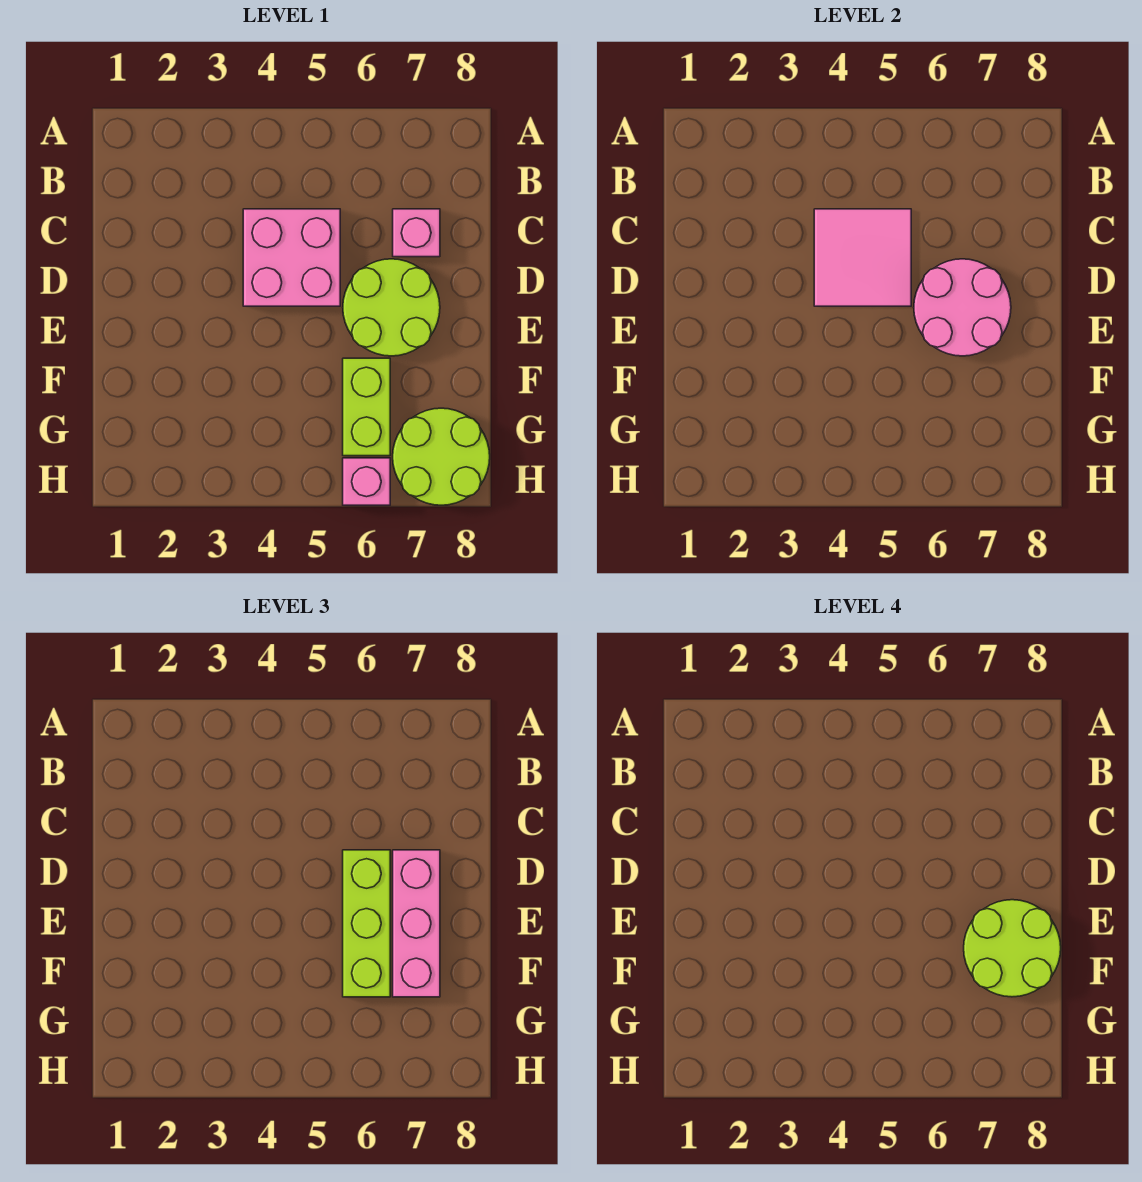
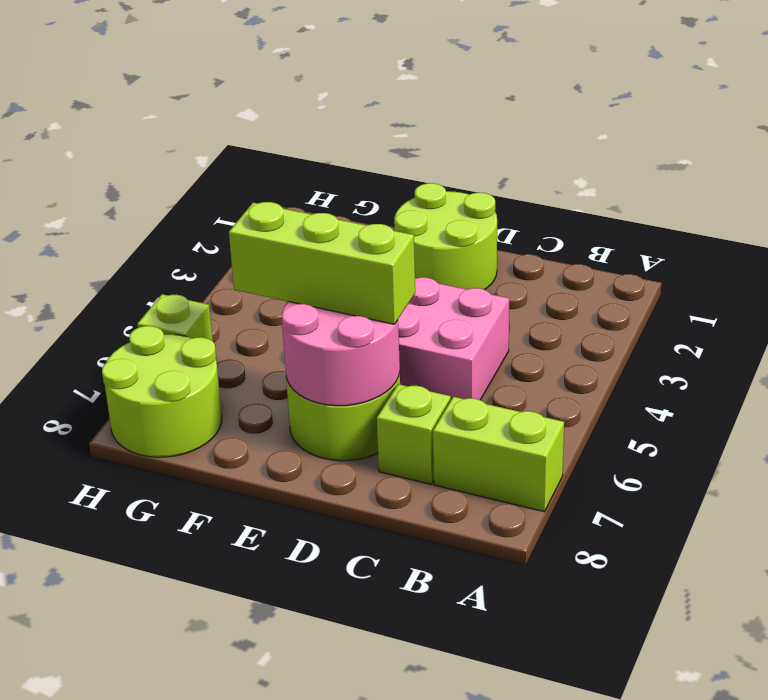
pink 2x2 tile [814,209,911,306] -> none
pink 1x1 brick [393,209,440,257] -> lime 1x1 brick [377,384,451,484]
pink 1x3 brick [393,850,440,997] -> none
lime 2x2 round brick [964,900,1061,997] -> lime 2x2 round brick moved to [394,183,497,290]
lime 1x2 brick [343,358,390,456] -> lime 1x2 brick moved to [433,397,564,512]
pink 1x1 brick [343,458,390,505] -> lime 1x1 brick [138,294,213,341]

